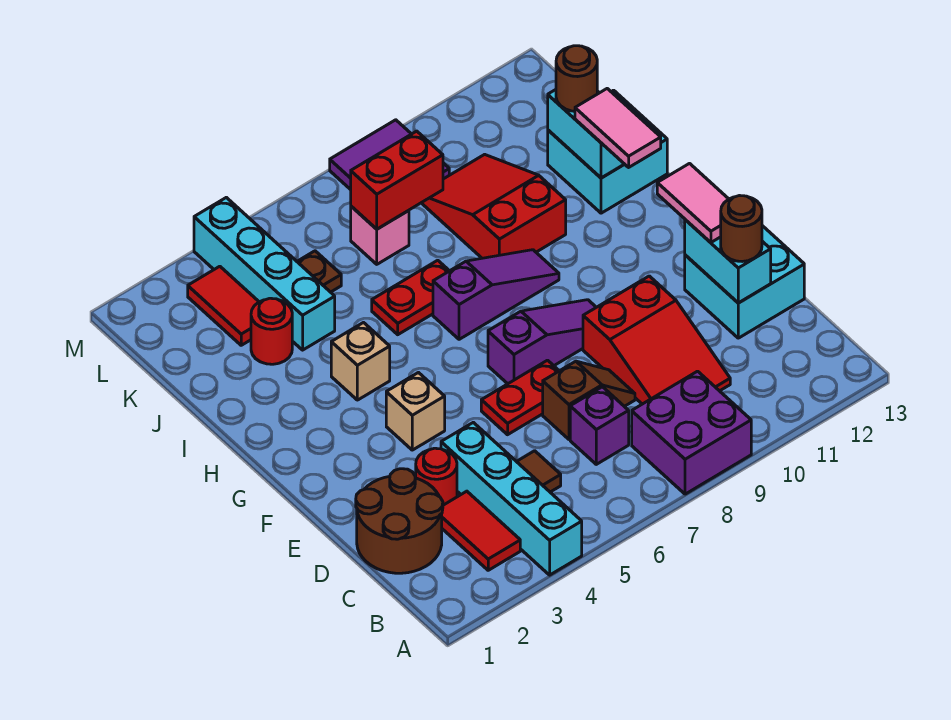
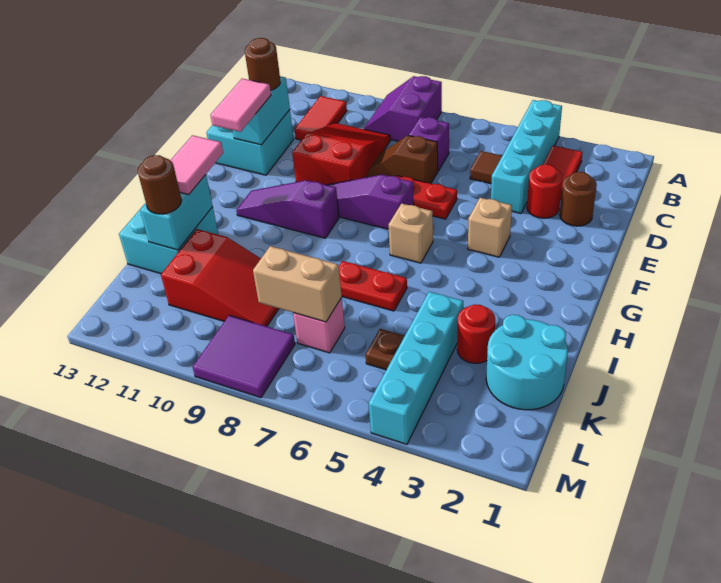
purple 2x2 brick [632,371,751,494] -> purple 2x2 slope [364,76,442,141]
brown 2x2 round brick [356,469,443,573] -> brown 1x1 round brick [560,172,597,226]
tan 1x1 brick [331,323,390,400] -> tan 1x1 brick moved to [388,203,433,263]
purple 1x3 slope [433,250,559,339] -> purple 1x3 slope moved to [236,180,339,238]
red 2x3 slope [422,154,566,258] -> red 2x3 slope turned to [161,229,279,326]
none -> cyan 2x2 round brick [486,315,568,410]
red 1x2 tile [188,266,259,345] -> red 1x2 tile moved to [295,96,347,140]
red 1x2 brick [351,131,443,229] -> tan 1x2 brick [253,246,342,322]

